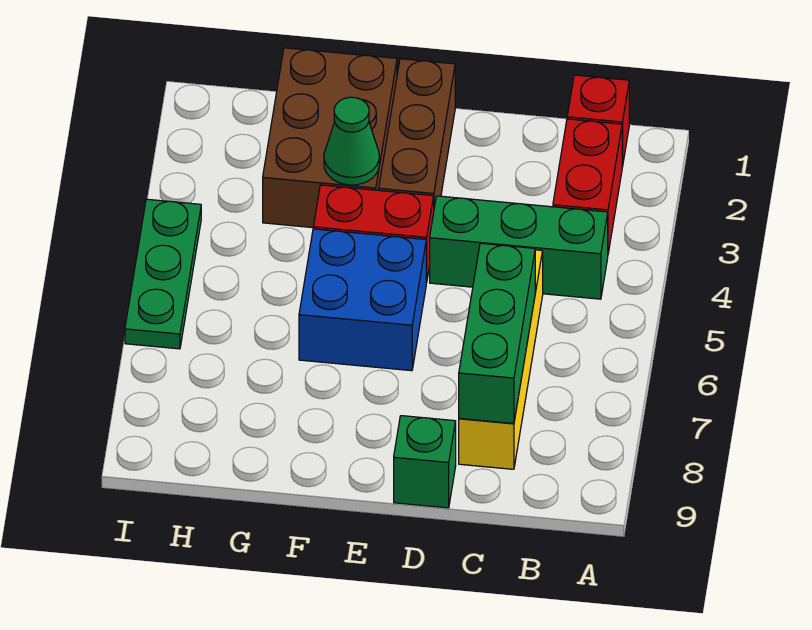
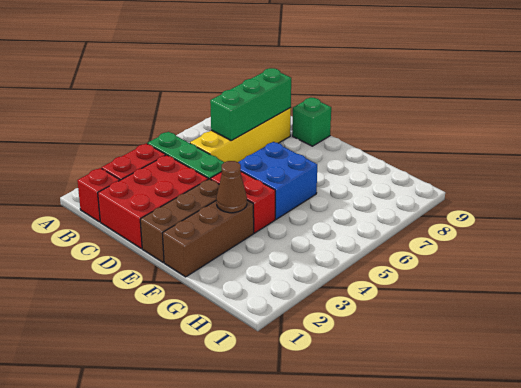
none -> red 2x3 brick [98,155,208,249]
brown 2x3 brick [263,48,397,228] -> brown 1x3 brick [163,200,254,277]
green 1x1 cone [324,97,379,185] -> brown 1x1 cone [216,161,247,213]
green 1x3 plate [125,199,201,349] -> none

